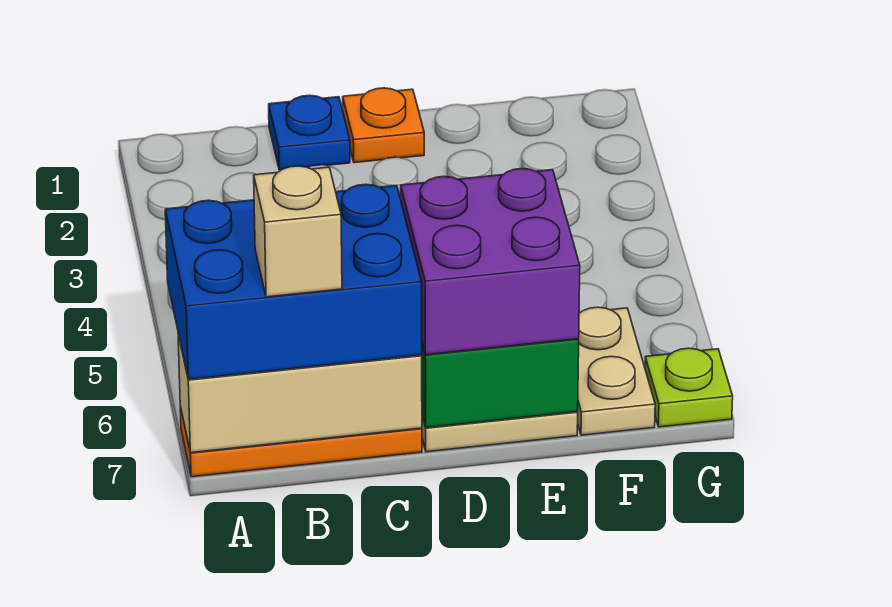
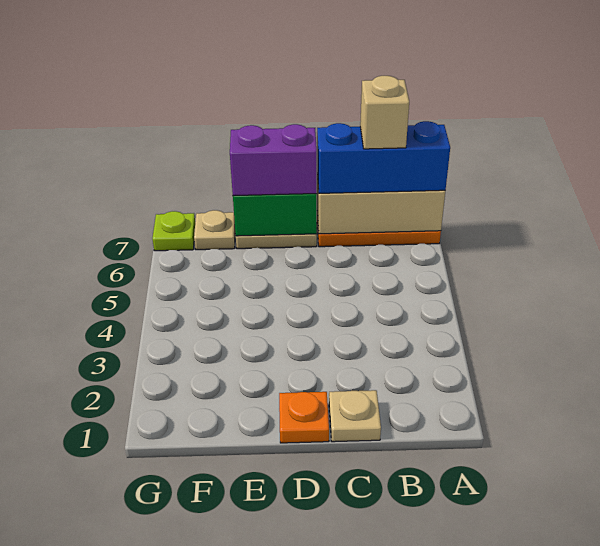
blue 2x3 brick [165,184,422,380] -> blue 1x3 brick [317,121,450,193]
blue 1x1 plate [269,95,350,170] -> tan 1x1 plate [329,390,381,442]
purple 2x2 brick [401,169,580,355] -> purple 1x2 brick [230,124,317,196]
tan 1x2 plate [578,307,655,435] -> tan 1x1 plate [194,210,235,250]

